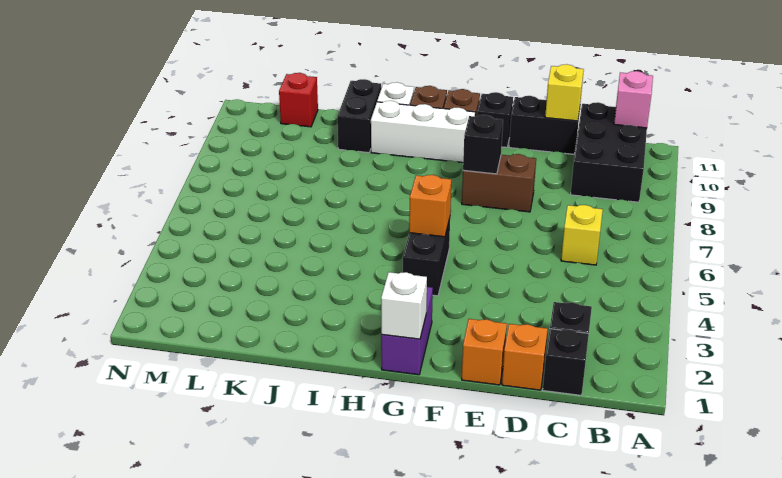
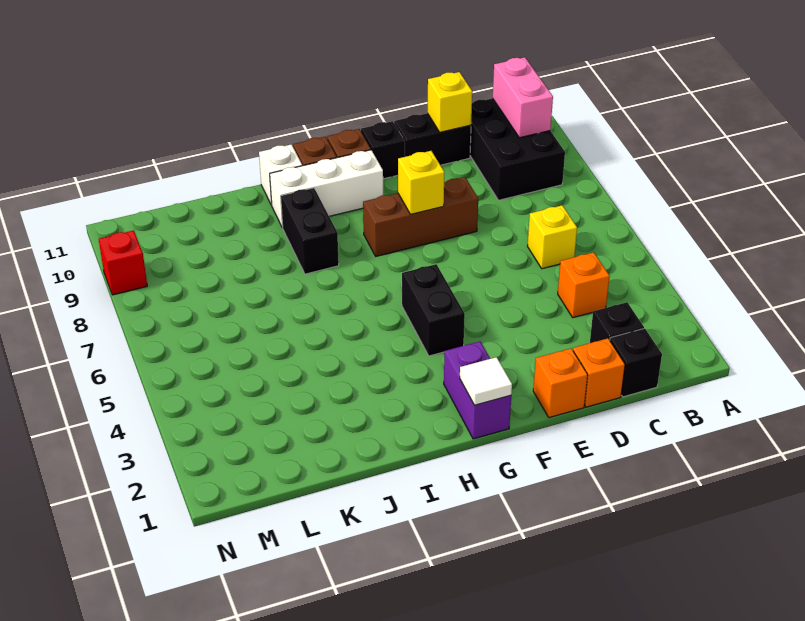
pink 1x1 brick [614,71,653,128] -> pink 1x2 brick [493,57,553,138]
brown 1x2 brick [462,154,536,212] -> brown 1x3 brick [363,177,478,256]
black 1x1 brick [463,115,503,174] -> yellow 1x1 brick [398,151,444,214]
white 1x1 brick [381,272,427,339] -> white 1x1 tile [460,357,512,405]
orange 1x1 brick [409,175,451,237] -> orange 1x1 brick moved to [558,252,610,318]
black 1x2 brick [337,79,382,153] -> black 1x2 brick moved to [281,188,339,274]
red 1x1 brick [279,73,318,127] -> red 1x1 brick moved to [99,230,147,295]

